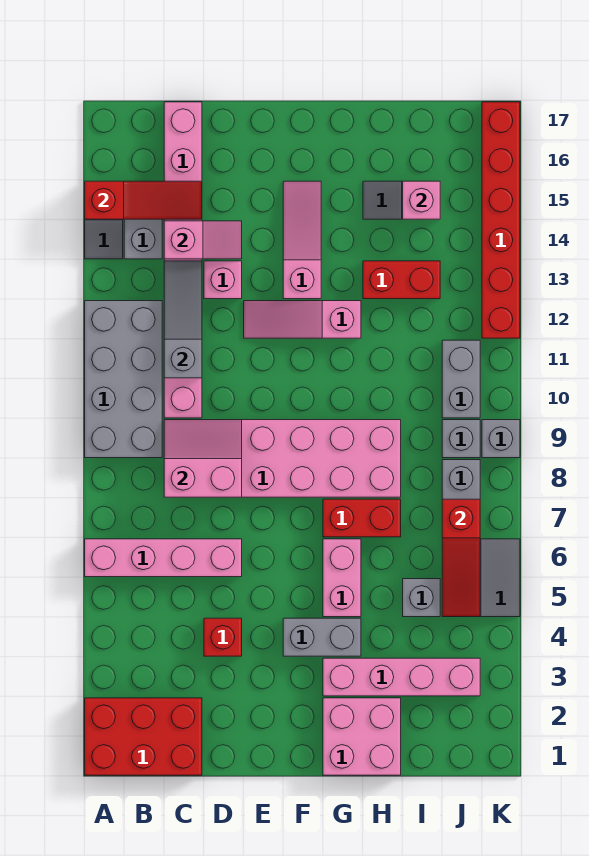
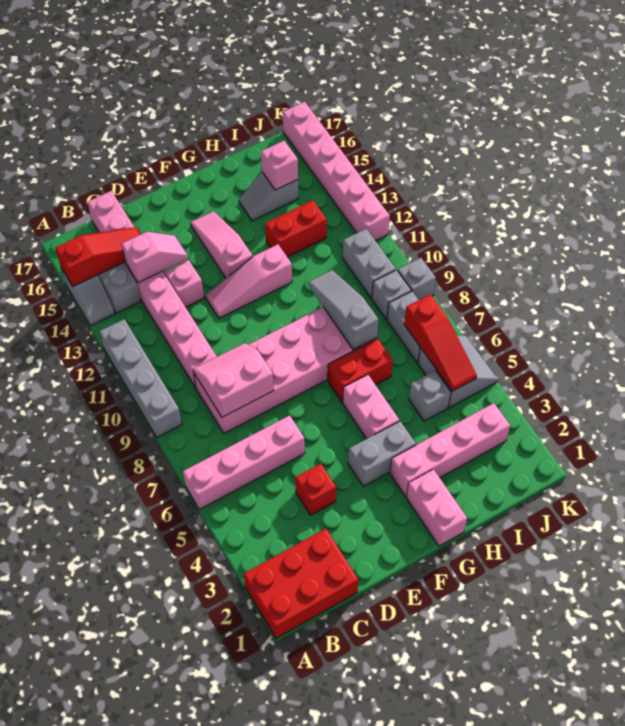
grey 2x4 brick [85,301,162,458] -> grey 1x4 brick [99,319,182,437]
grey 1x3 slope [164,261,202,378] -> grey 1x3 slope moved to [308,270,379,349]
pink 2x2 brick [323,698,401,775] -> pink 1x2 brick [406,469,467,546]
red 1x6 brick [482,102,520,338] -> pink 1x6 brick [283,102,390,241]

